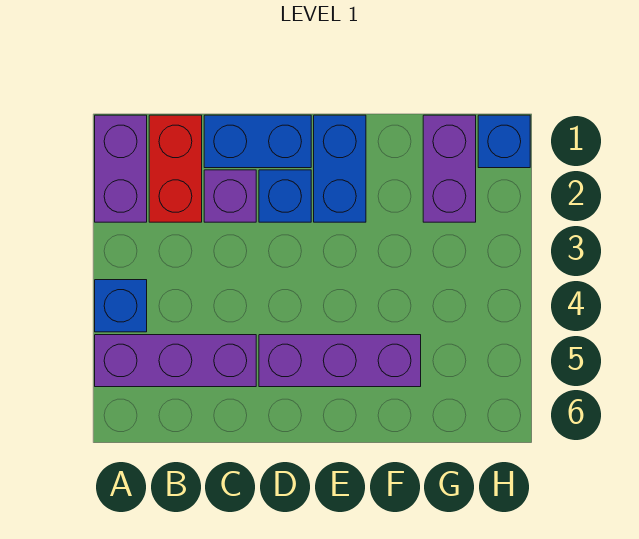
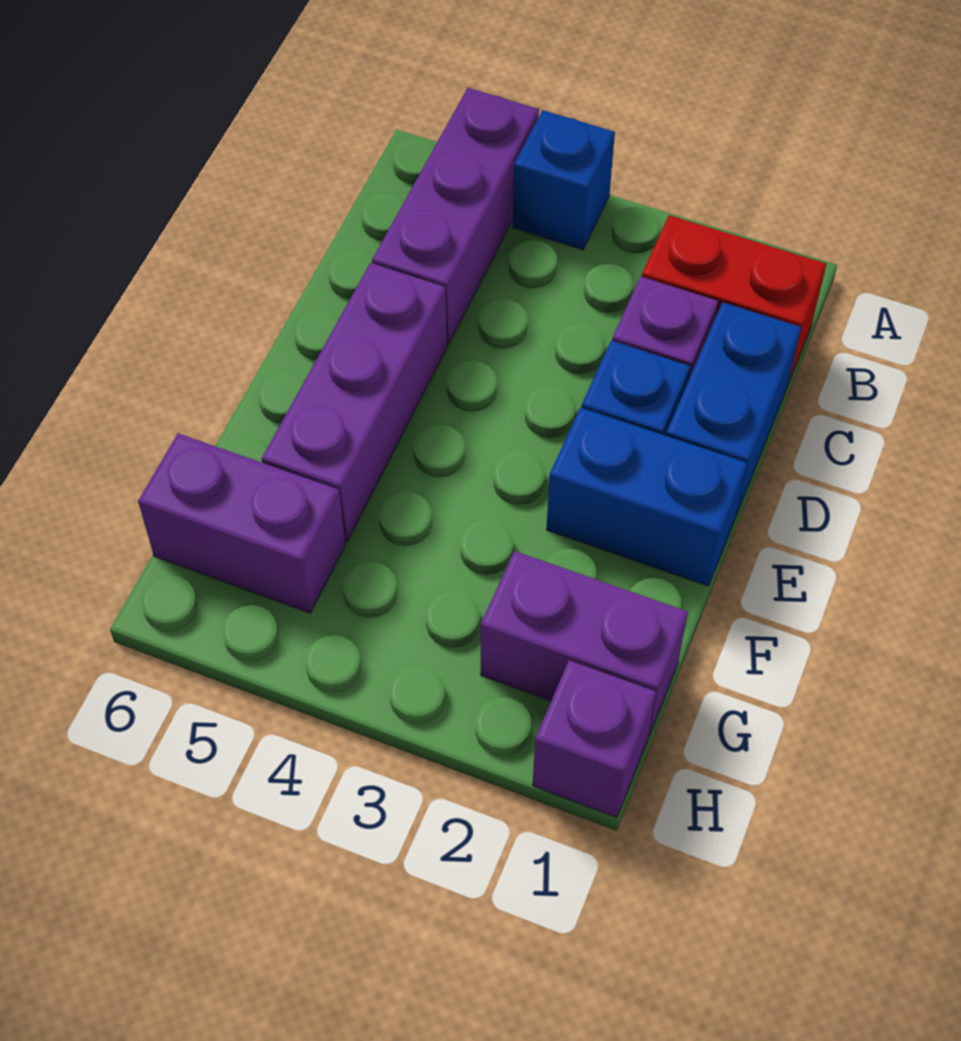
purple 1x2 brick [95,115,147,222] -> purple 1x2 brick moved to [138,434,345,613]
blue 1x1 brick [478,115,530,168] -> purple 1x1 brick [533,660,656,817]

